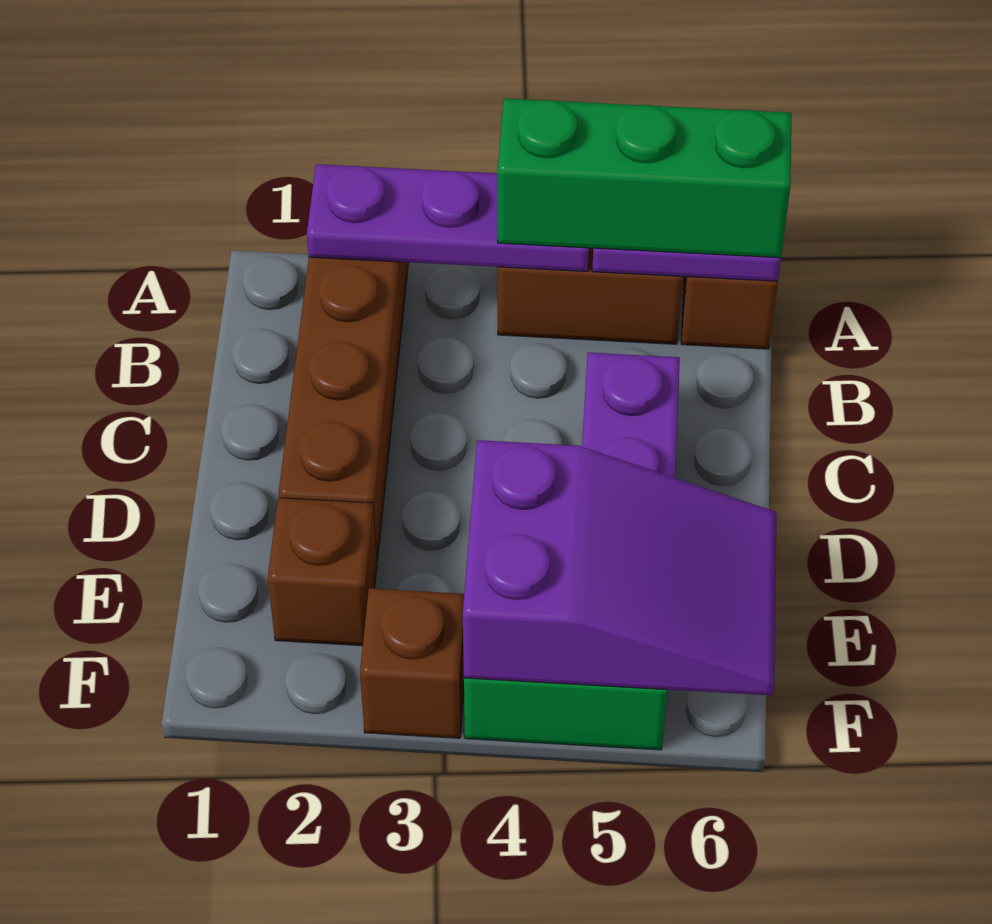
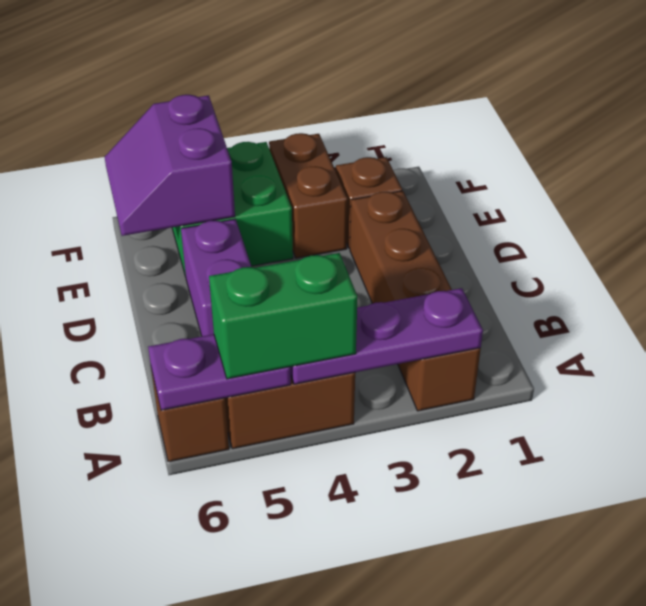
green 1x3 brick [498,98,791,258] -> green 1x2 brick [209,253,357,379]
purple 2x3 slope [463,440,776,695] -> purple 2x2 slope [105,95,235,236]
brown 1x1 brick [360,588,464,738] -> brown 1x2 brick [269,133,348,258]

